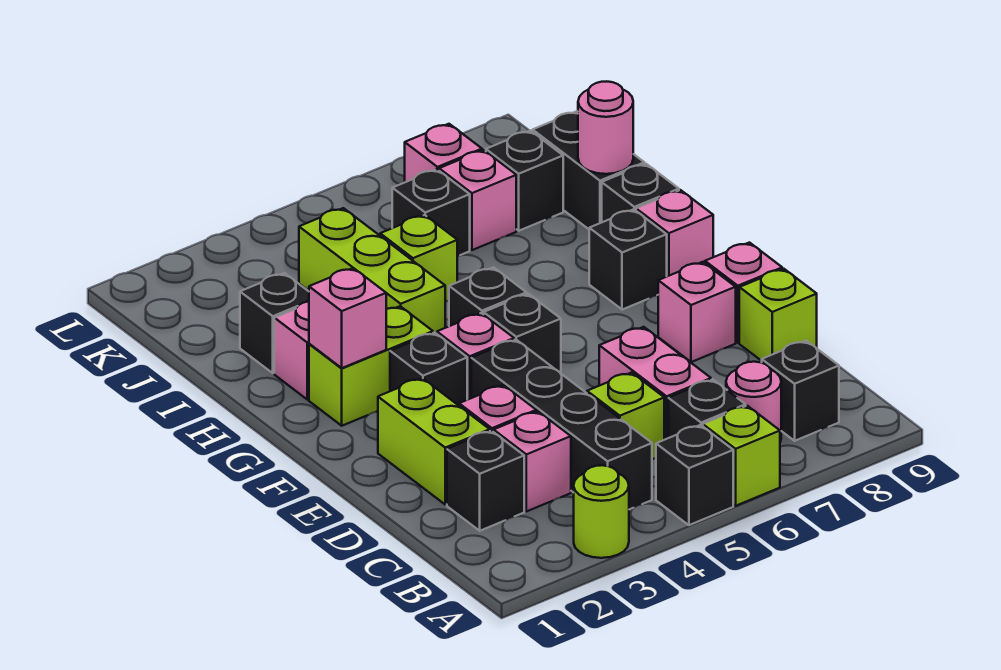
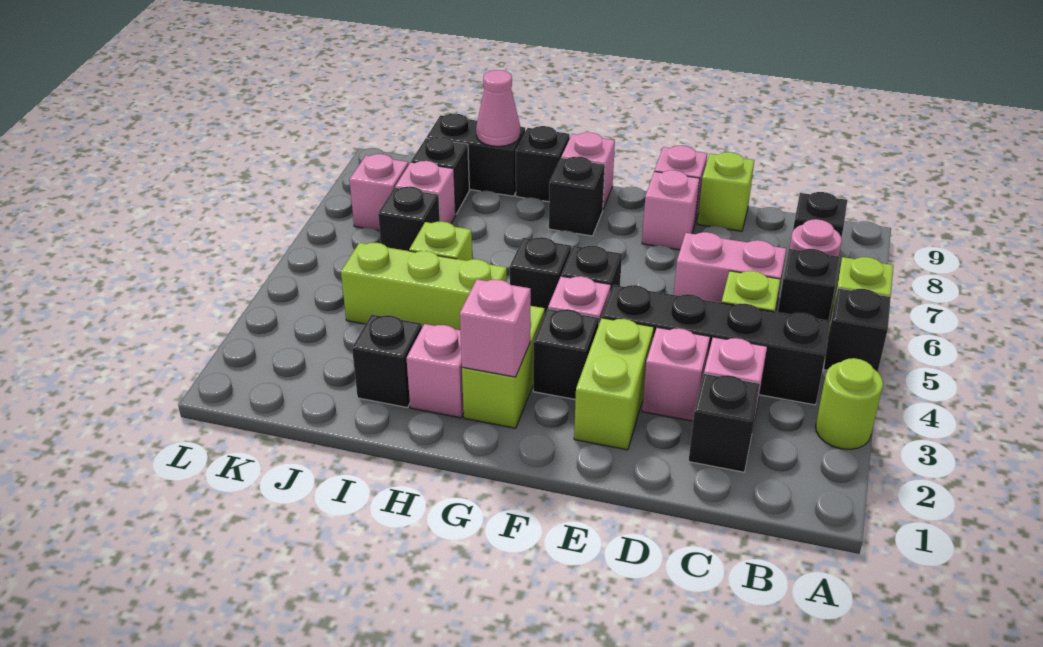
lime 1x2 brick [378,378,490,504] -> lime 1x2 brick turned to [574,318,654,450]
pink 1x1 round brick [578,81,633,174] -> pink 1x1 cone [476,70,520,146]

